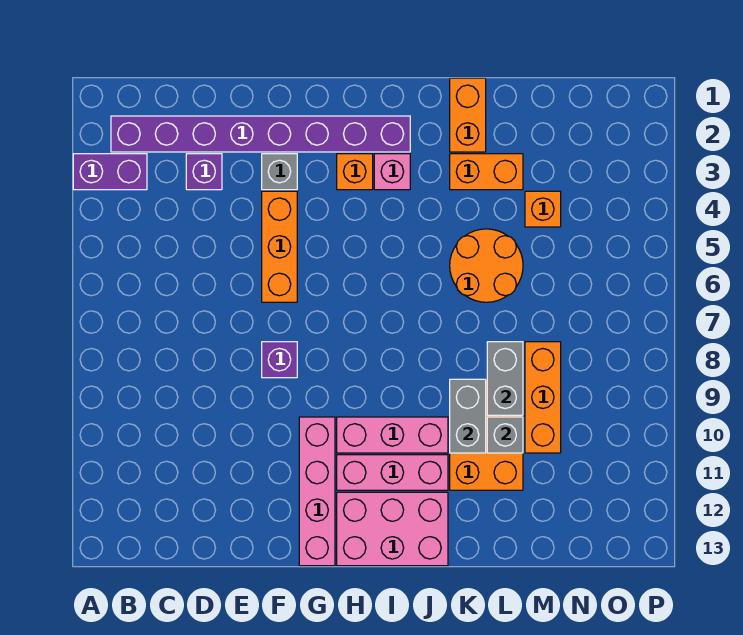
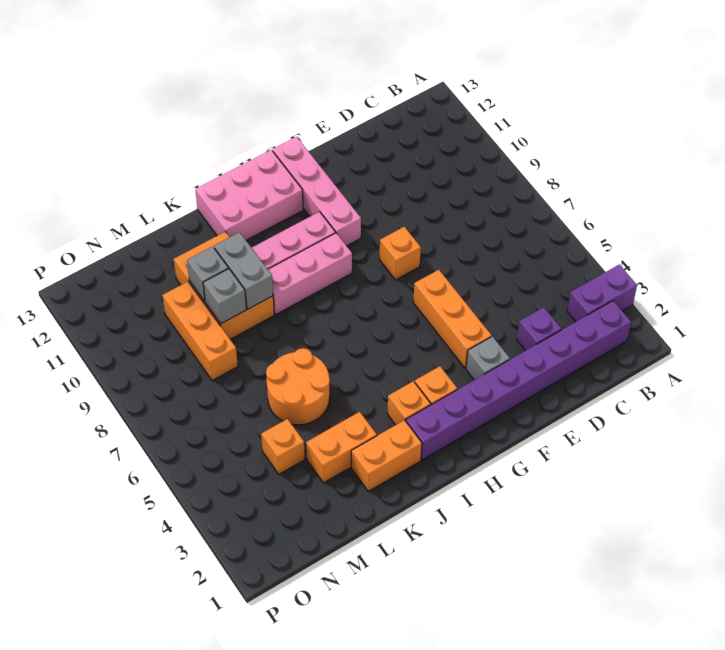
purple 1x1 brick [262,342,297,378] -> orange 1x1 brick [380,227,421,280]
pink 1x3 brick [337,455,448,490] -> pink 1x3 brick moved to [268,233,352,314]
pink 1x1 brick [374,154,410,190] -> orange 1x1 brick [387,381,431,425]
orange 1x2 brick [450,78,486,152] -> orange 1x2 brick turned to [351,420,422,491]
grey 1x2 brick [487,342,523,415] -> grey 1x1 brick [203,269,246,324]

